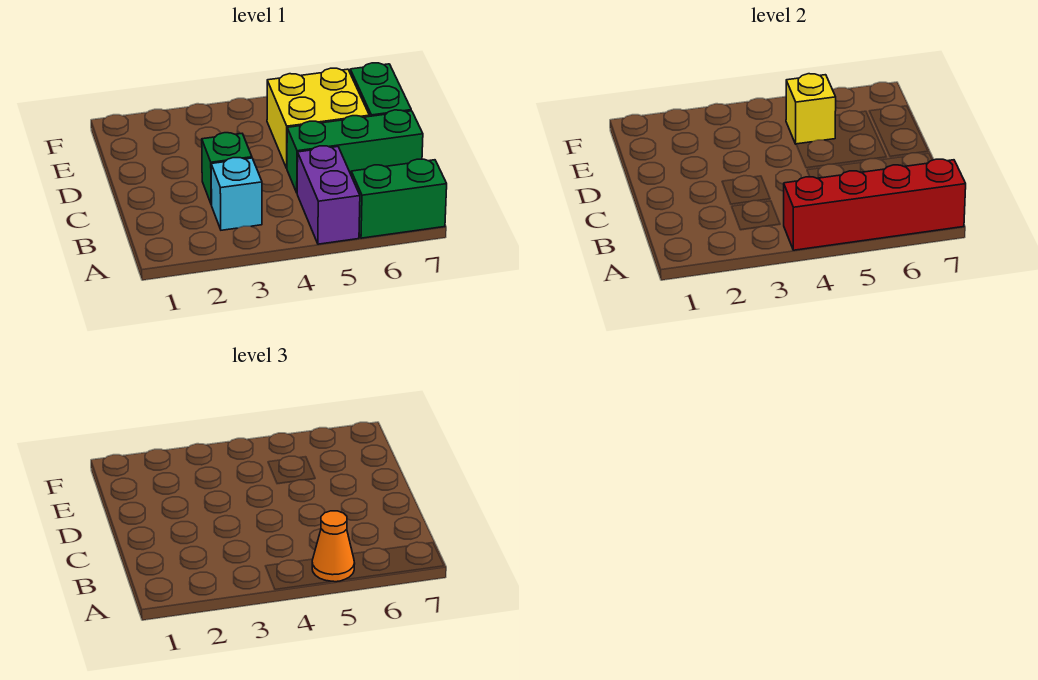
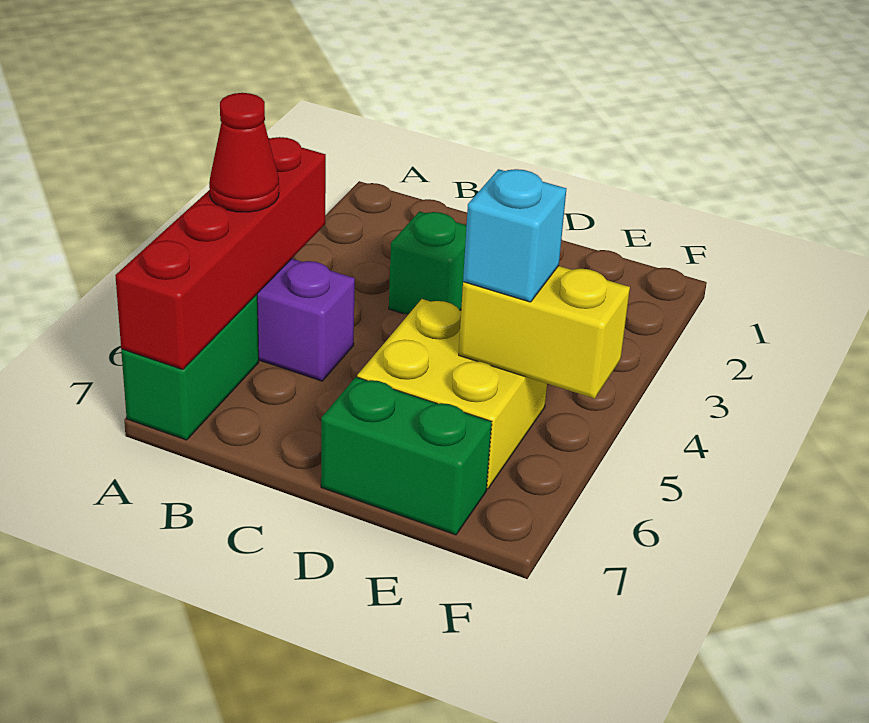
orange 1x1 cone [312,511,355,582] -> red 1x1 cone [209,93,279,212]
cyan 1x1 brick [211,158,262,230] -> cyan 1x1 brick moved to [463,169,566,302]
green 1x3 brick [287,110,423,192] -> none
yellow 1x1 brick [786,74,836,144] -> yellow 1x2 brick [459,266,630,399]

